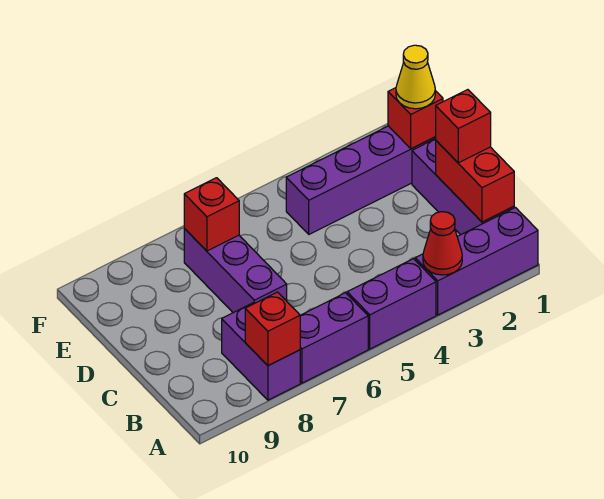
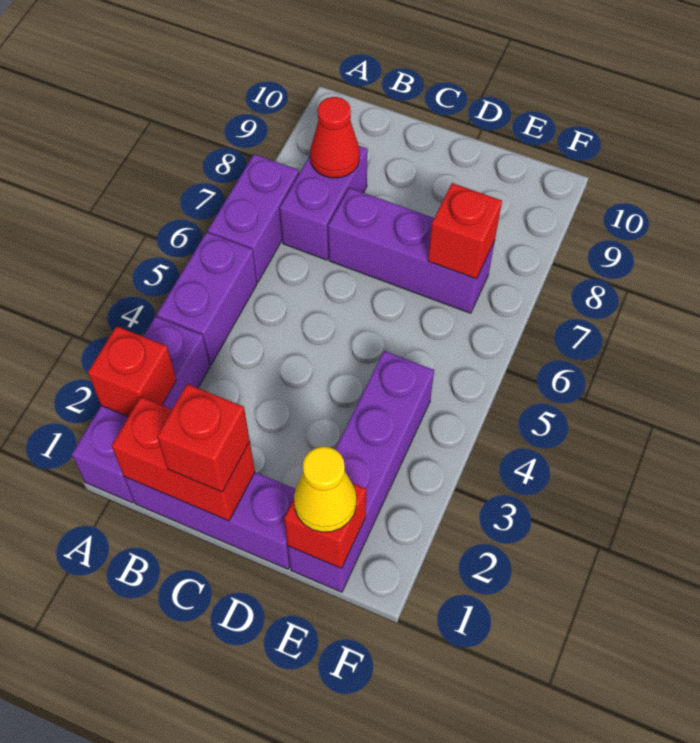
red 1x1 cone [423,212,462,275] -> red 1x1 cone moved to [310,97,360,178]
purple 1x2 brick [222,303,300,400] -> purple 1x2 brick turned to [280,146,368,260]
red 1x1 brick [245,292,300,366] -> red 1x1 brick moved to [88,326,176,417]

